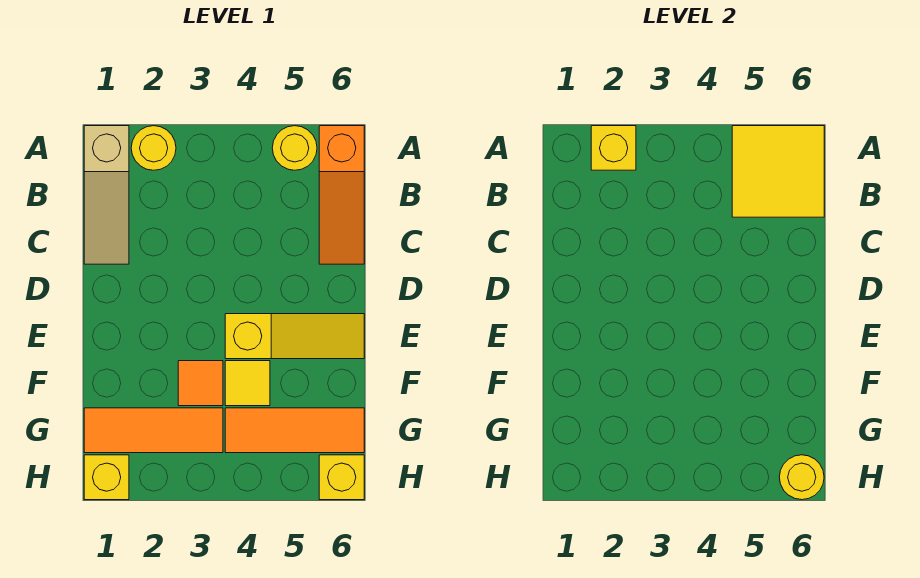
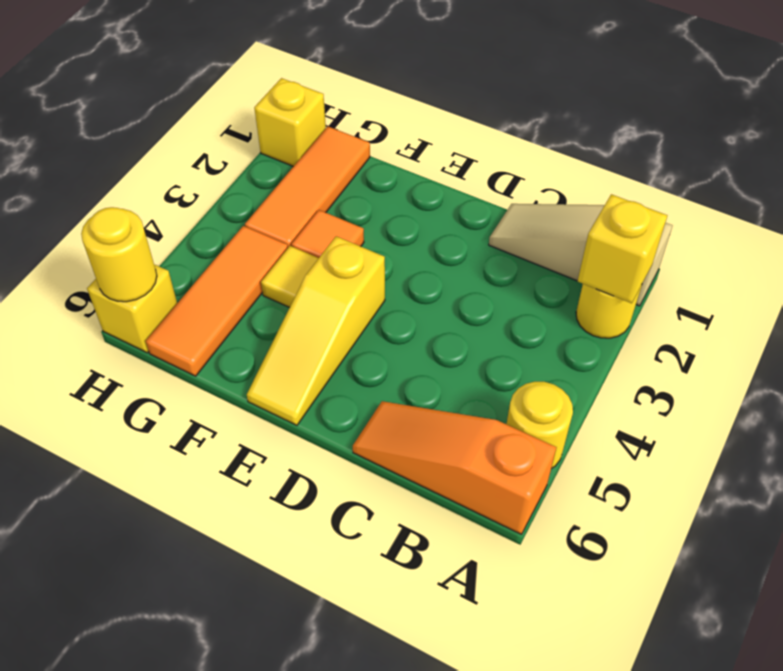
yellow 2x2 tile [732,126,824,217] -> none

